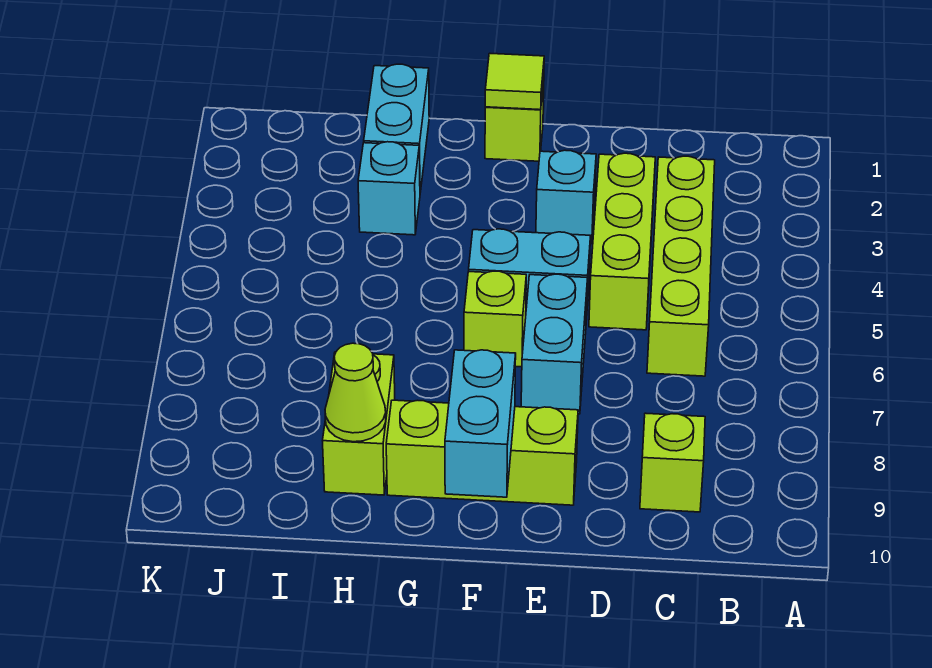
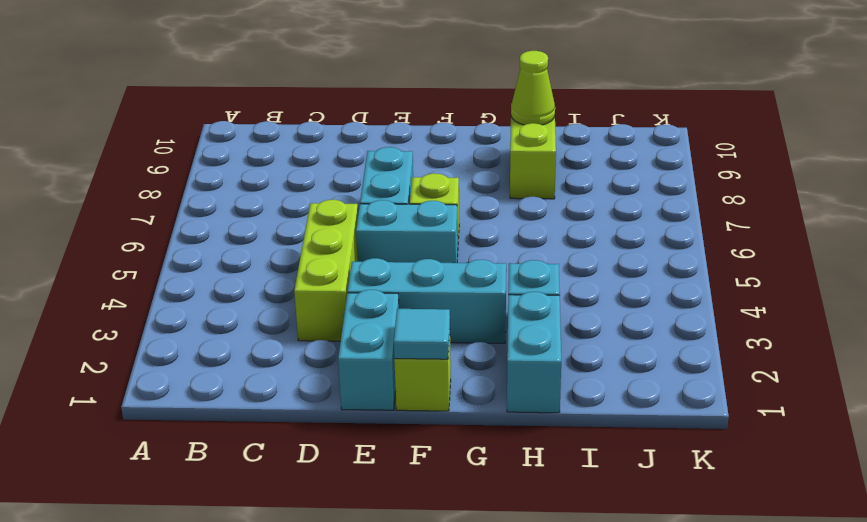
lime 1x4 brick [647,156,715,376] -> none
lime 1x1 brick [640,413,705,512] -> none
cyan 1x1 brick [536,150,596,244] -> cyan 1x3 brick [348,258,506,343]
lime 1x3 brick [386,400,578,505] -> none
lime 1x1 tile [485,53,544,110] -> cyan 1x1 tile [394,309,450,359]
cyan 1x2 brick [445,350,516,497] -> cyan 1x2 brick moved to [338,290,399,410]

